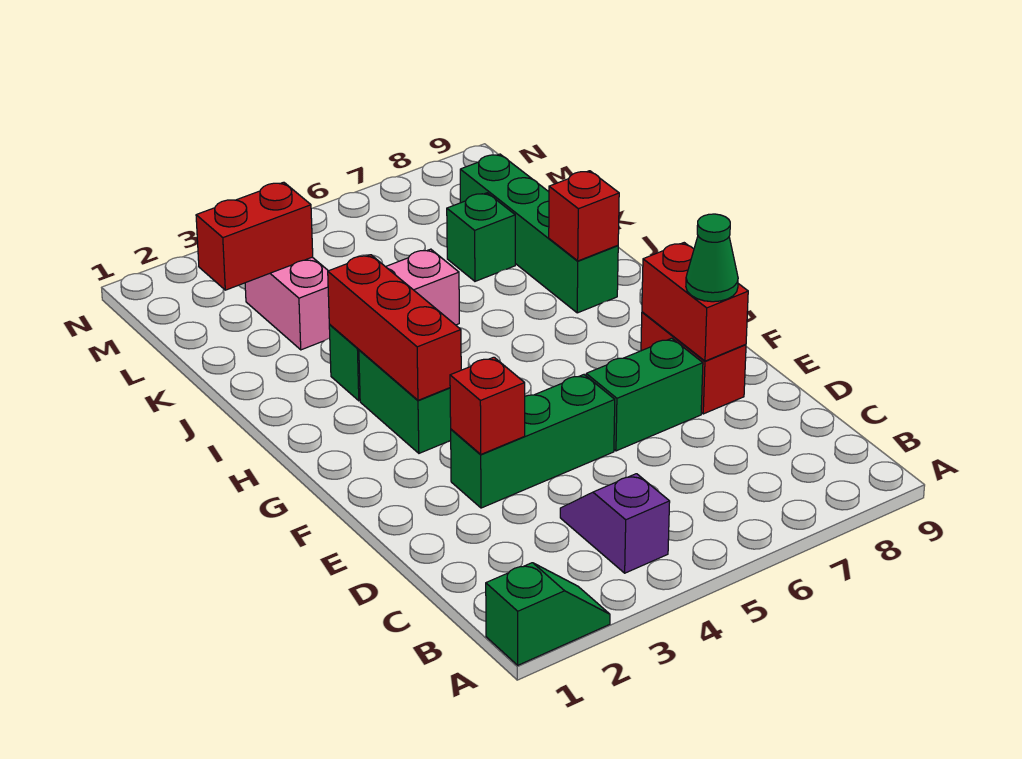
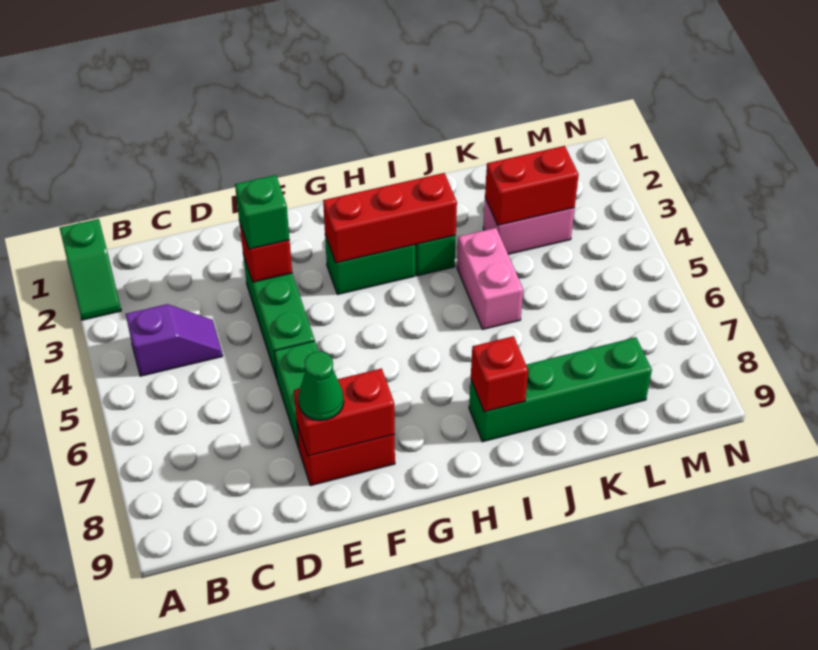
green 1x1 brick [447,193,515,281] -> green 1x1 brick moved to [235,175,290,249]
red 1x2 brick [196,182,313,290] -> red 1x2 brick turned to [485,146,579,225]

